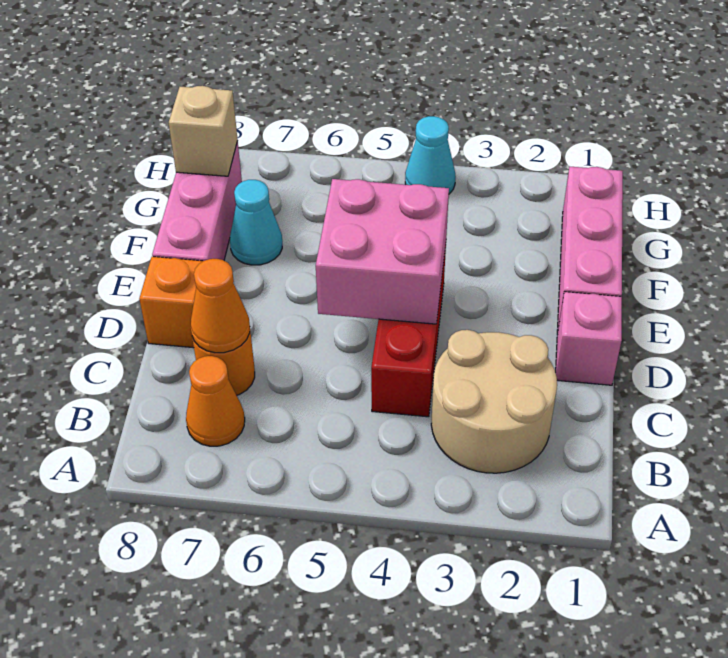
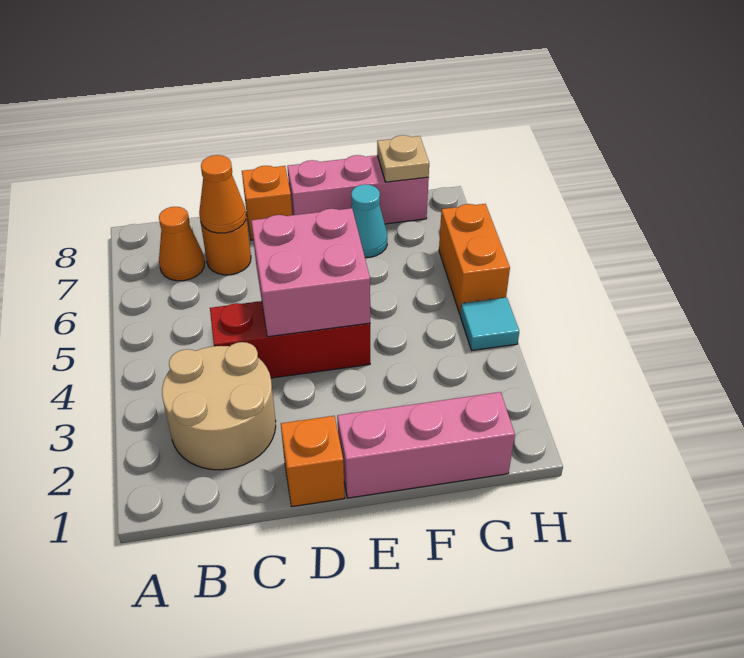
pink 1x1 brick [556,292,622,385] -> orange 1x1 brick [281,416,345,507]
tan 1x1 brick [169,86,238,176] -> tan 1x1 plate [377,135,429,182]
cyan 1x1 cone [405,116,456,194] -> cyan 1x1 tile [460,297,519,350]
none -> orange 1x2 brick [439,204,510,314]

